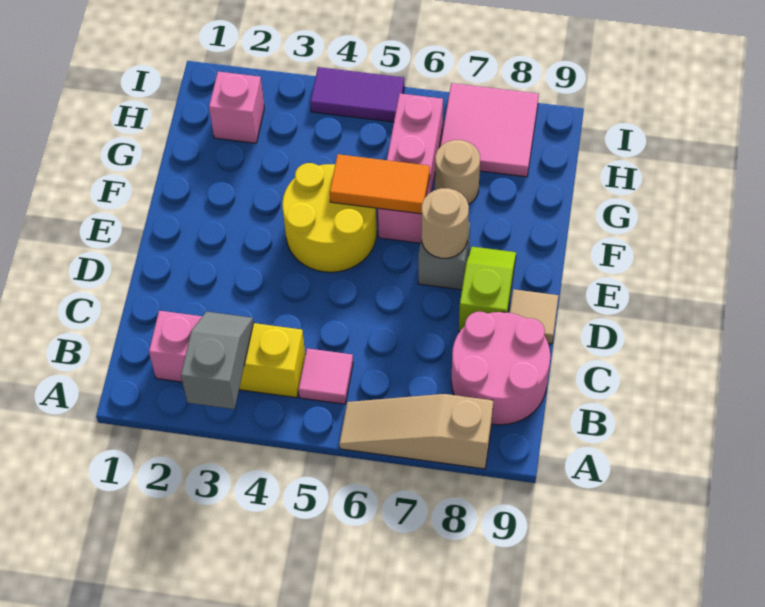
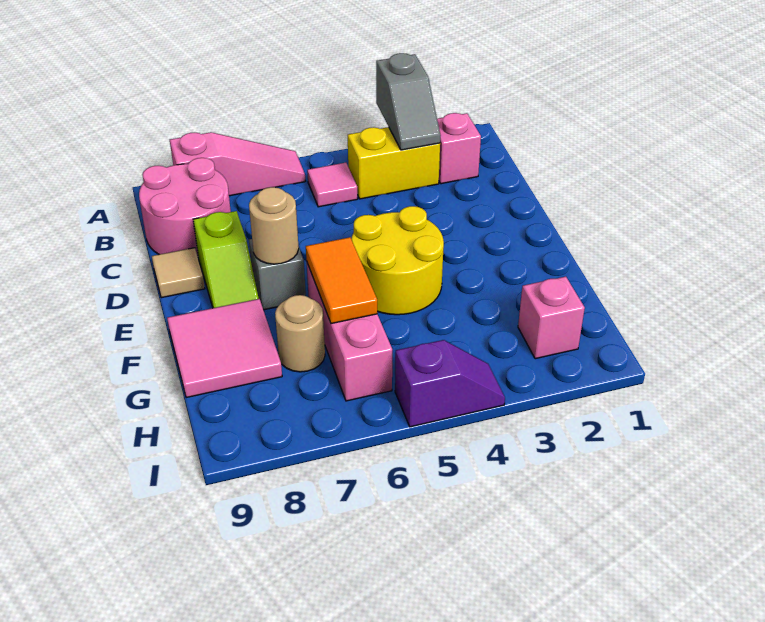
tan 1x3 slope [339,394,493,469] -> pink 1x3 slope [170,132,305,196]
orange 1x2 tile [330,154,430,214] -> orange 1x2 tile turned to [306,237,378,324]
pink 2x2 tile [440,83,539,177] -> pink 2x2 tile moved to [167,299,282,398]
purple 1x2 tile [310,67,405,122] -> purple 1x2 slope [395,340,505,427]

